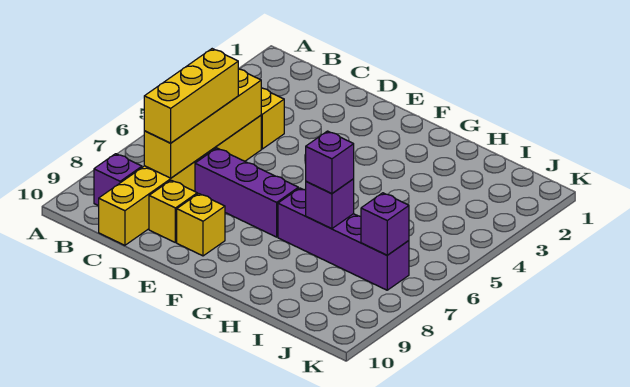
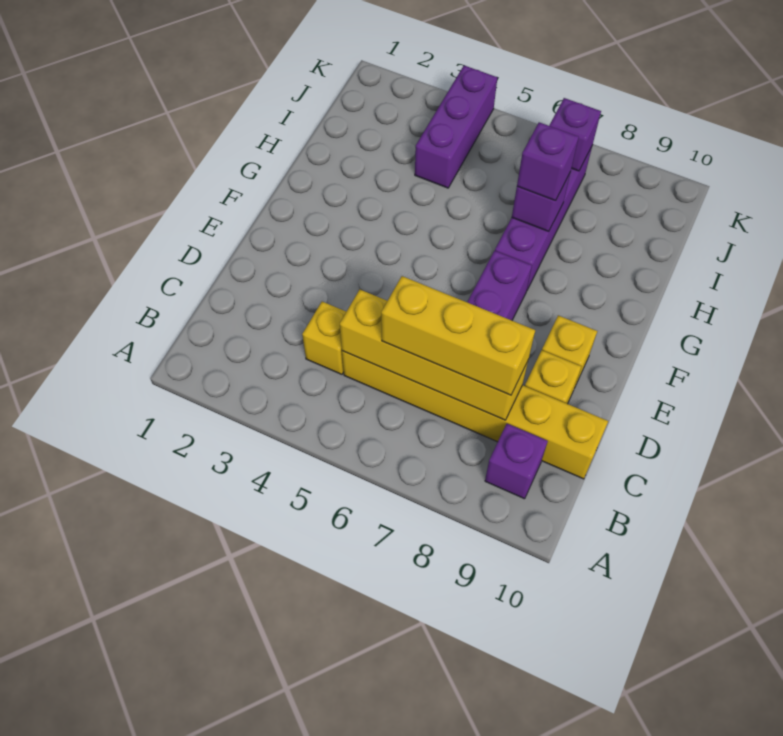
none -> purple 1x3 brick [415,66,497,188]

